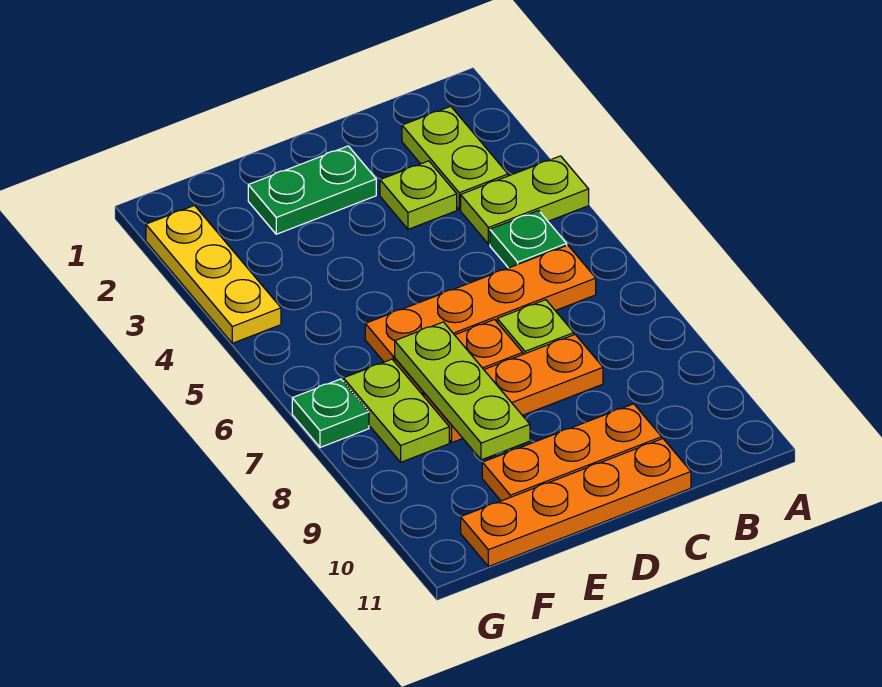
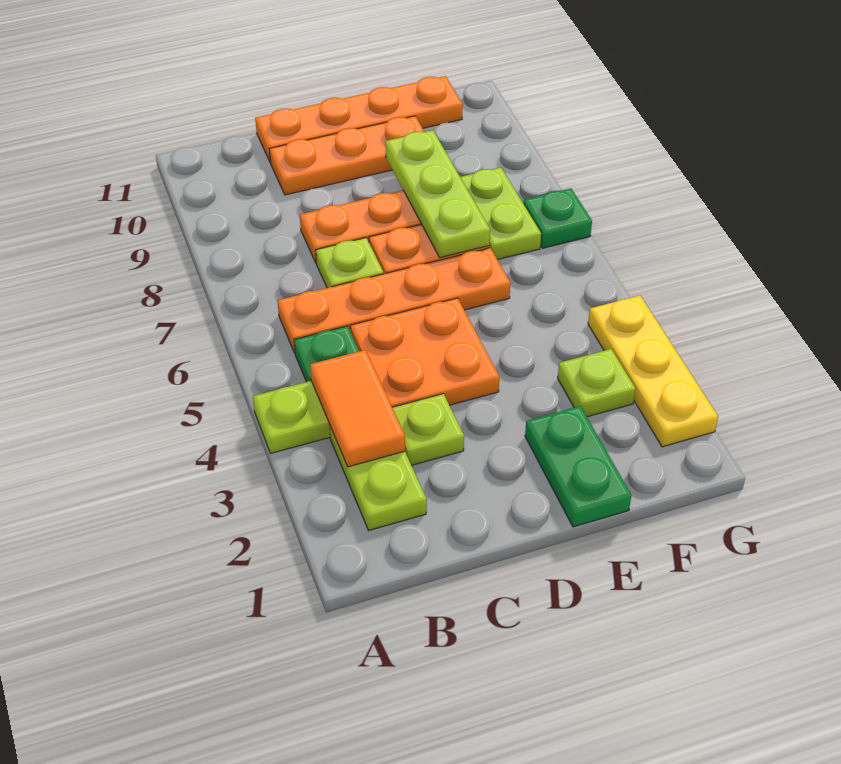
none -> orange 1x2 tile [310,350,405,467]
none -> orange 2x2 plate [350,298,499,407]
green 1x2 plate [248,146,376,234] -> green 1x2 plate turned to [525,406,631,527]
none -> lime 1x1 plate [558,349,635,417]

